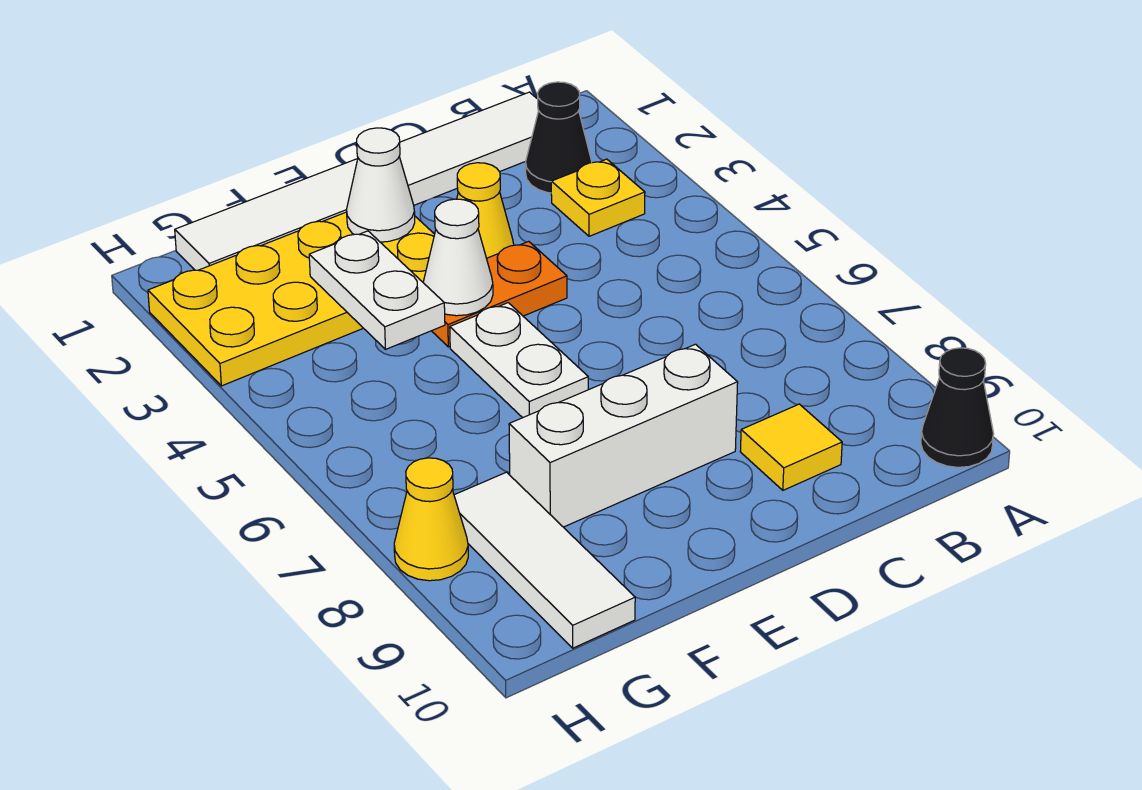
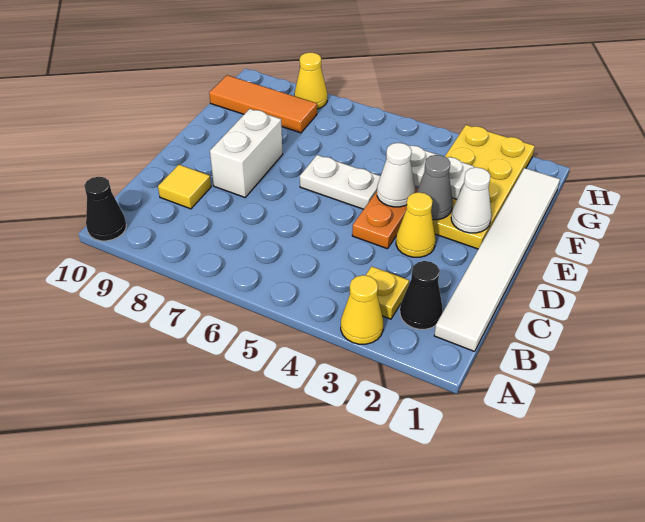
none -> yellow 1x1 cone [341,275,384,344]
white 1x3 brick [509,344,738,527] -> white 1x2 brick [210,109,283,197]
none -> grey 1x1 cone [416,155,453,220]
white 1x3 tile [454,472,635,648] -> orange 1x3 tile [209,75,317,133]

